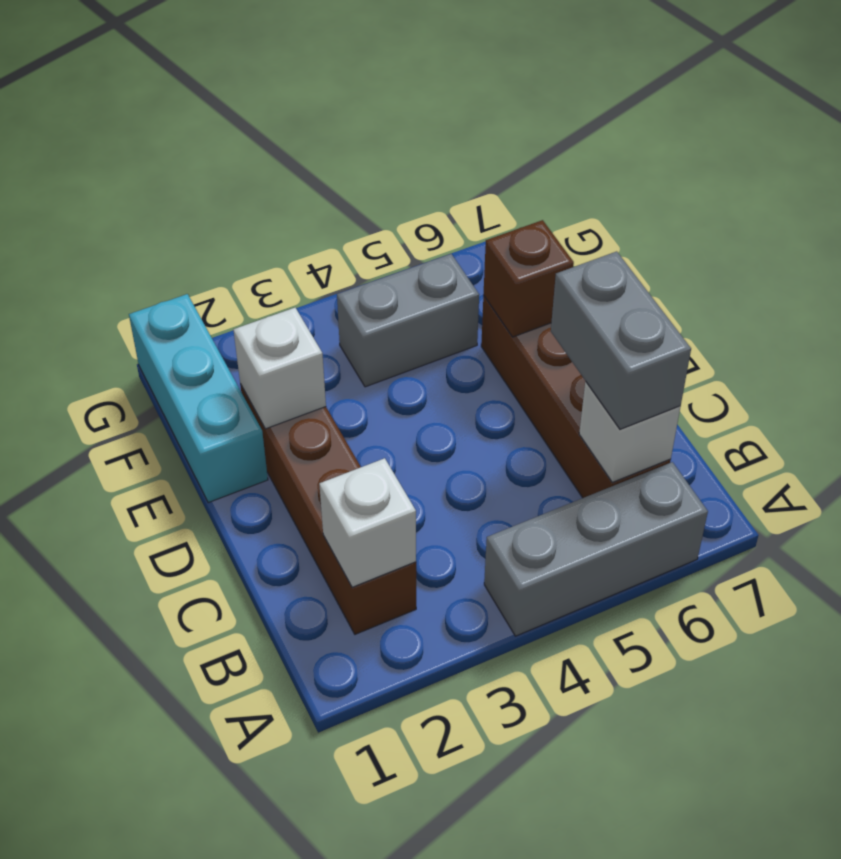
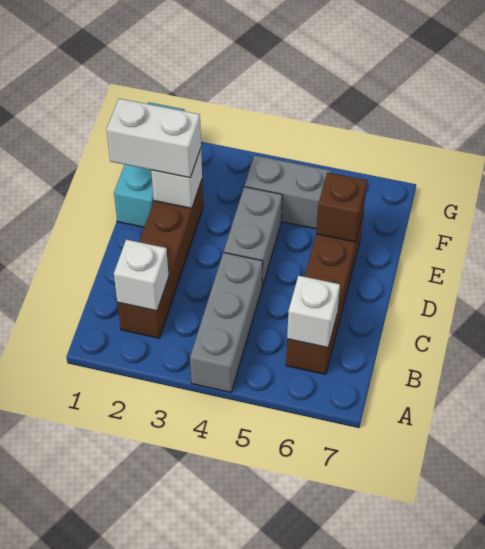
grey 1x3 brick [484,462,708,636] -> grey 1x3 brick turned to [190,253,263,392]
grey 1x2 brick [551,251,691,429] -> grey 1x2 brick moved to [224,187,282,287]
none -> white 1x2 brick [106,99,201,178]

